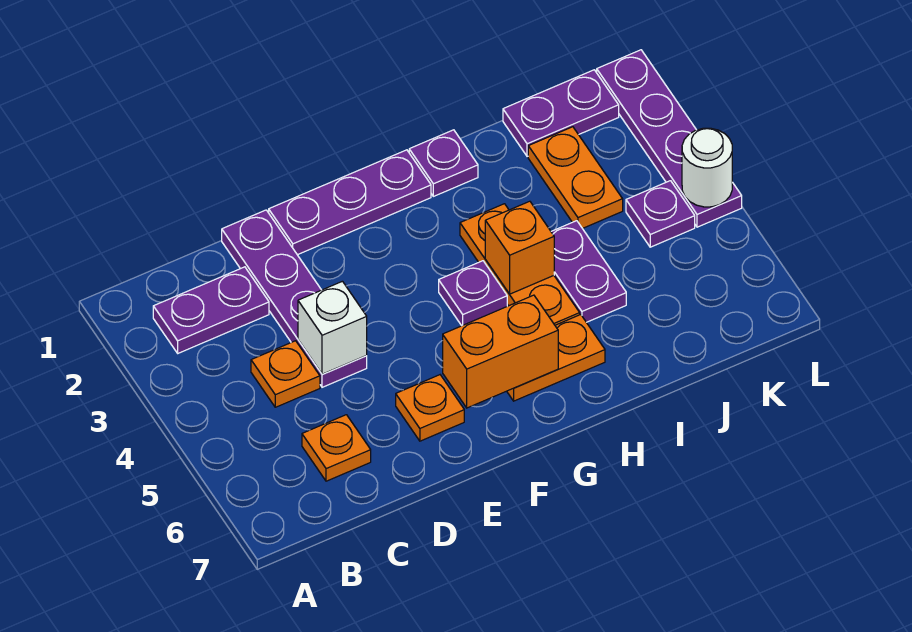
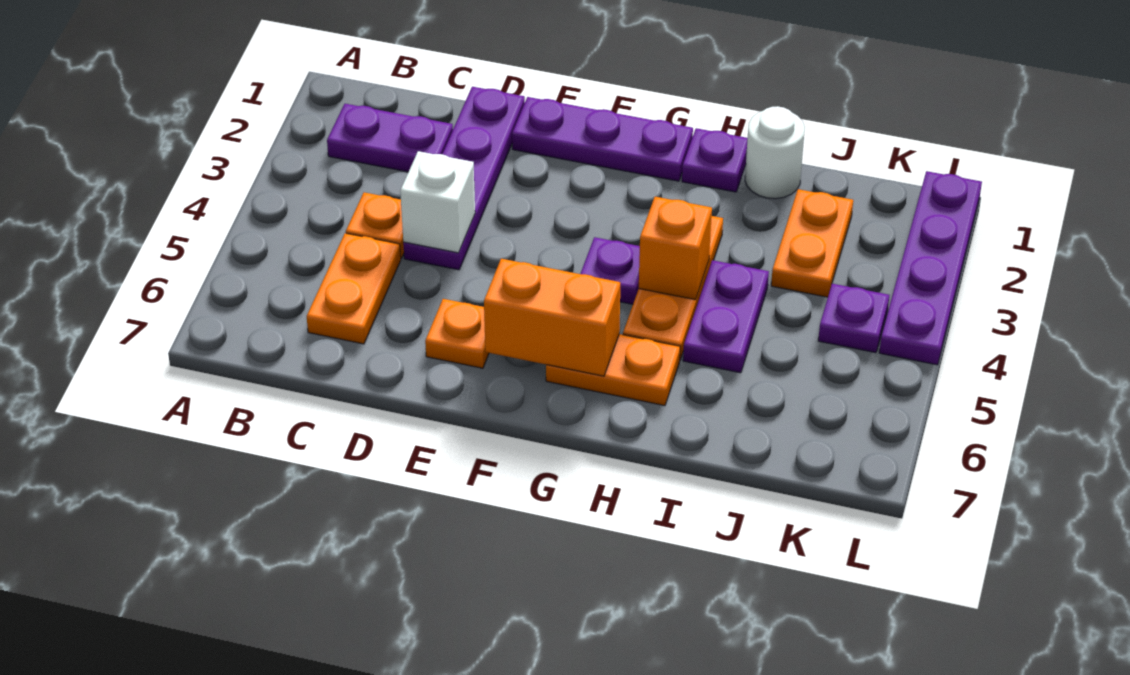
orange 1x1 plate [302,415,371,481] -> orange 1x2 plate [307,233,401,344]
purple 1x2 plate [503,70,619,156] -> none
white 1x1 round brick [682,128,732,207] -> white 1x1 round brick moved to [745,106,805,199]

